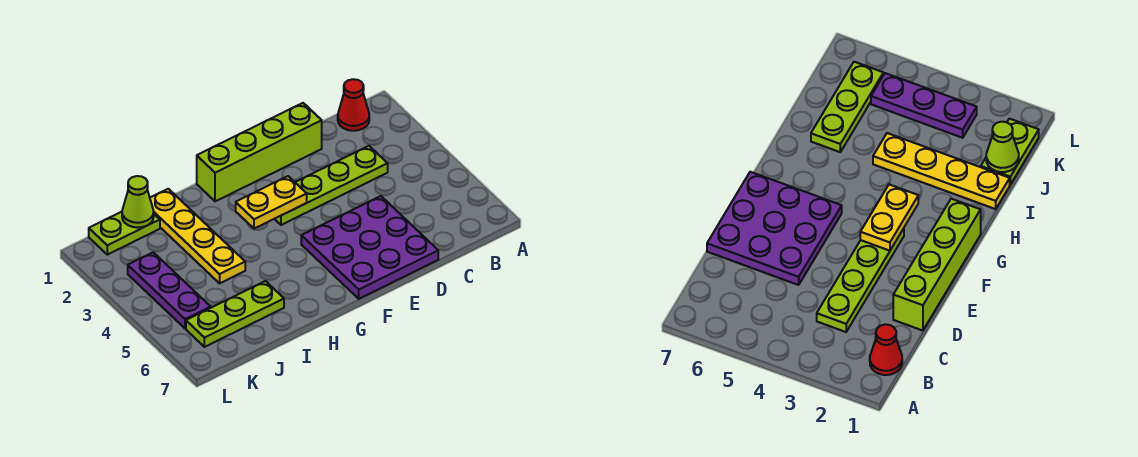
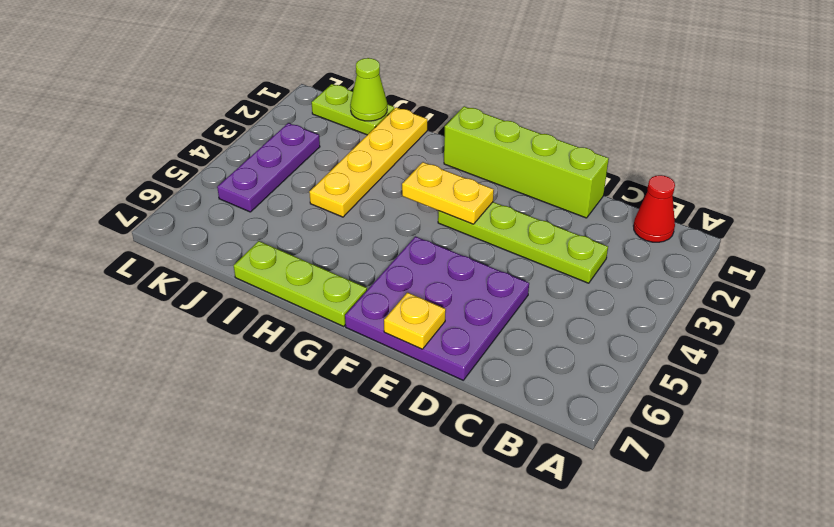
none -> yellow 1x1 plate [384,293,446,349]
lime 1x3 plate [186,281,284,347] -> lime 1x3 plate moved to [234,241,367,326]

